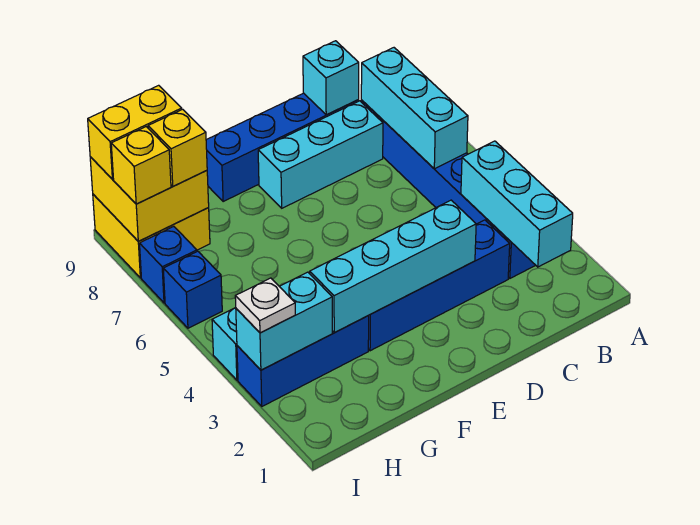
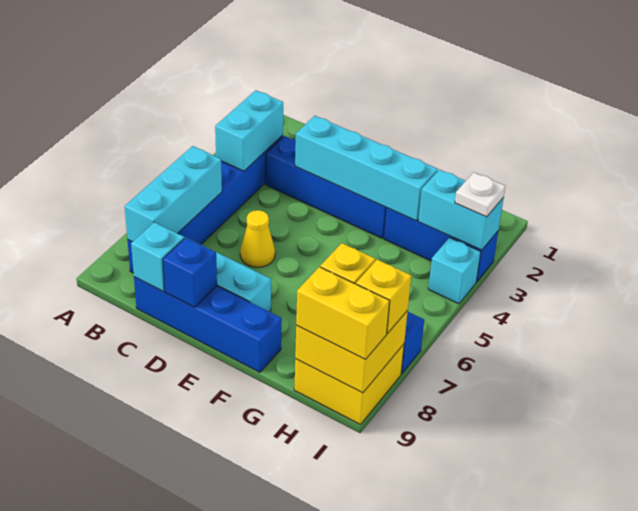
cyan 1x3 brick [461,141,573,267] -> cyan 1x2 brick [215,90,283,171]
none -> yellow 1x1 cone [240,210,275,267]
blue 1x1 brick [163,251,222,328] -> blue 1x1 brick moved to [163,237,217,307]

